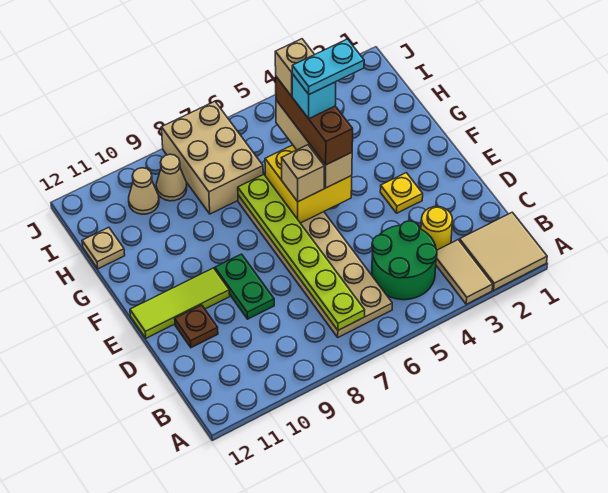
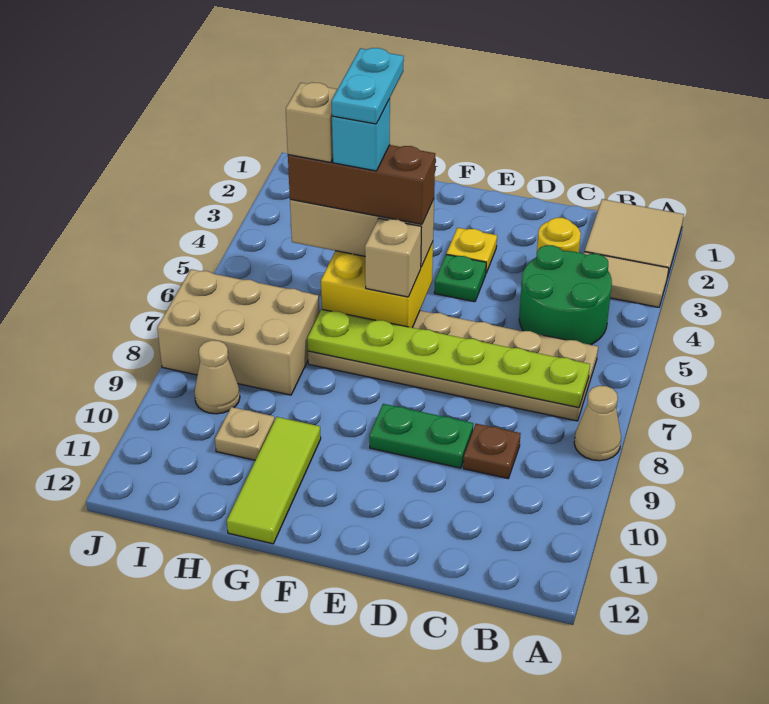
brown 1x1 plate [175,305,218,348] -> brown 1x1 plate moved to [463,424,521,479]
none -> green 1x1 plate [434,255,486,302]
lime 1x3 tile [130,268,230,338] -> lime 1x3 tile moved to [227,417,321,544]
tan 1x1 plate [82,227,125,269] -> tan 1x1 plate moved to [215,407,275,460]
tan 1x1 cone [129,168,159,214] -> tan 1x1 cone moved to [574,386,621,461]

